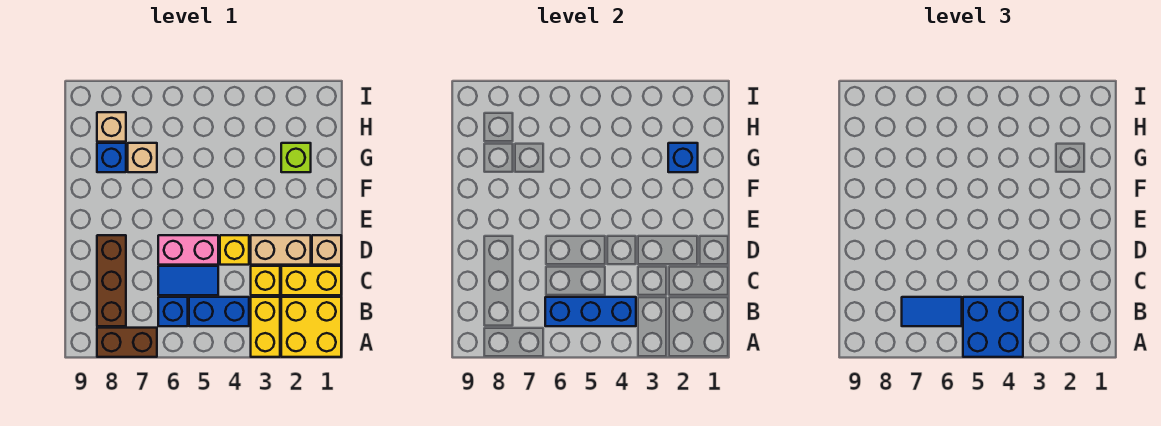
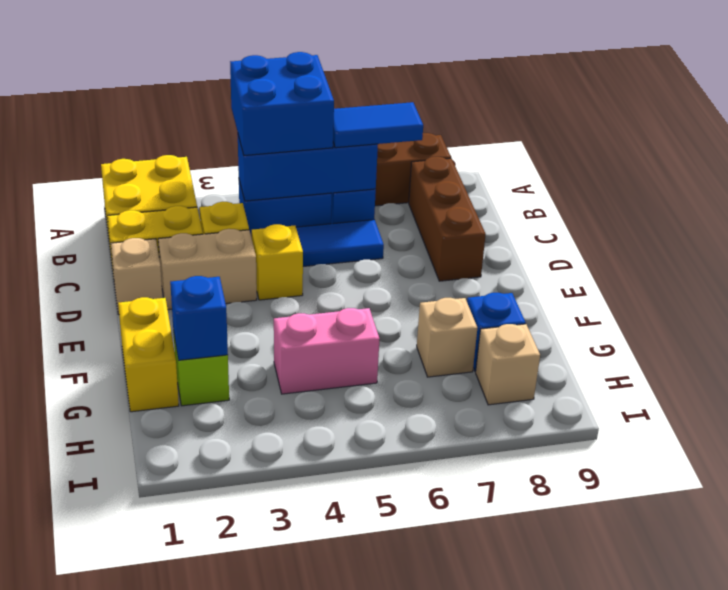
yellow 1x2 brick [251,297,280,357] -> yellow 1x2 brick moved to [118,297,179,412]
pink 1x2 brick [158,235,218,265] -> pink 1x2 brick moved to [274,308,379,394]

